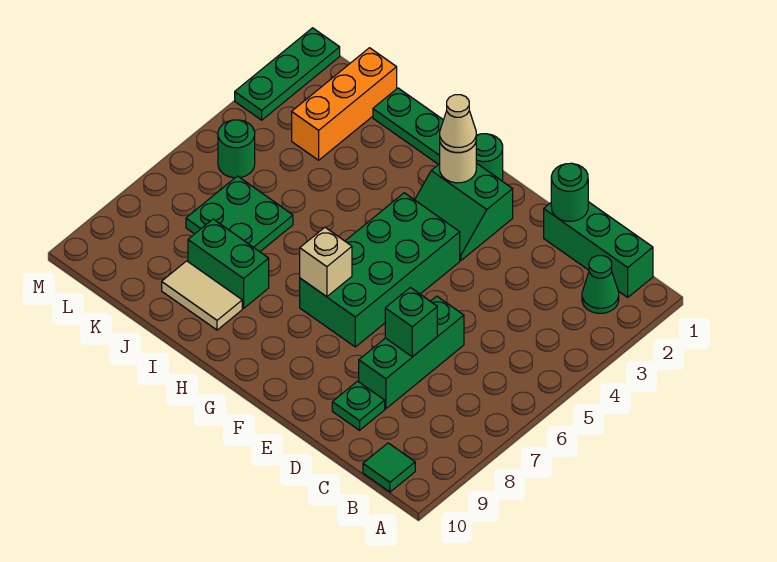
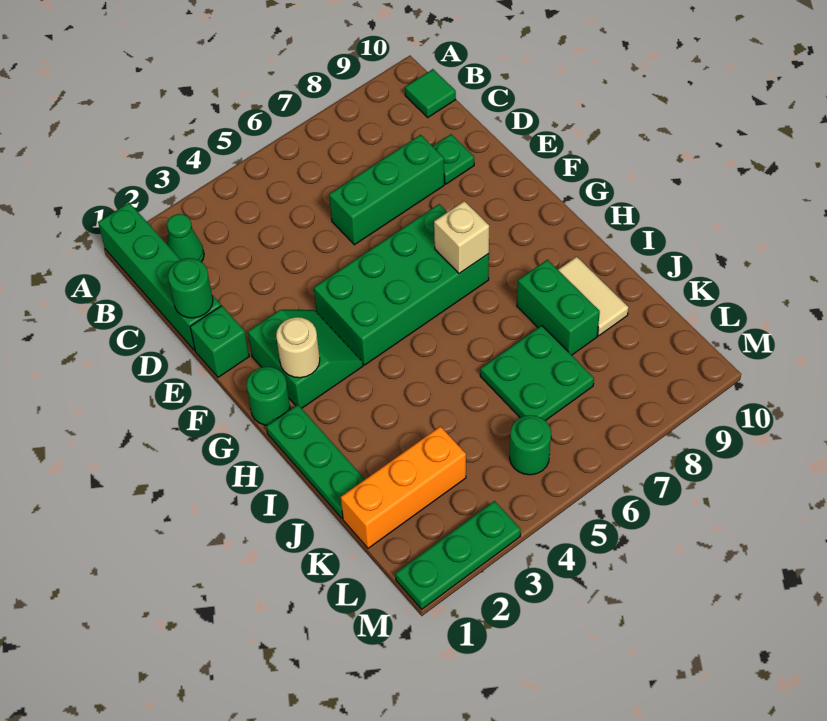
green 1x3 brick [544,202,653,297] -> green 1x4 brick [98,203,221,351]
green 1x1 brick [385,287,437,357] -> green 1x1 brick moved to [190,306,249,377]
tan 1x1 cone [440,95,476,153] -> none

